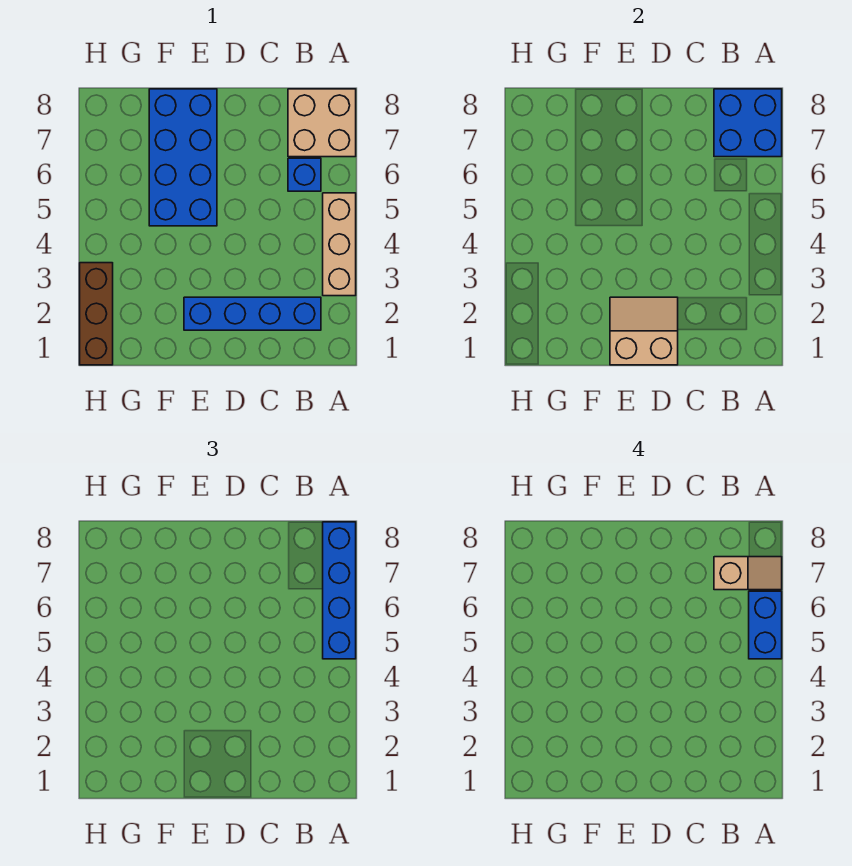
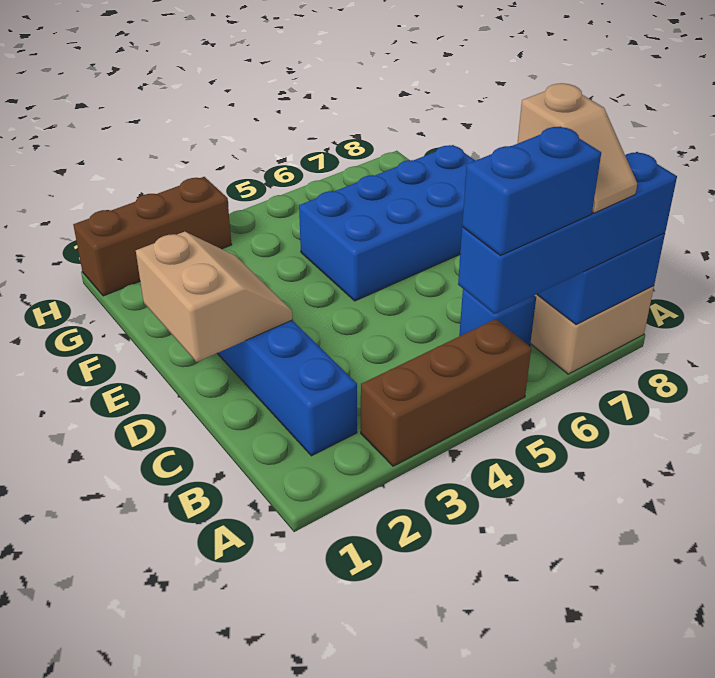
tan 1x3 brick [323,193,356,296] -> brown 1x3 brick [361,319,531,466]

